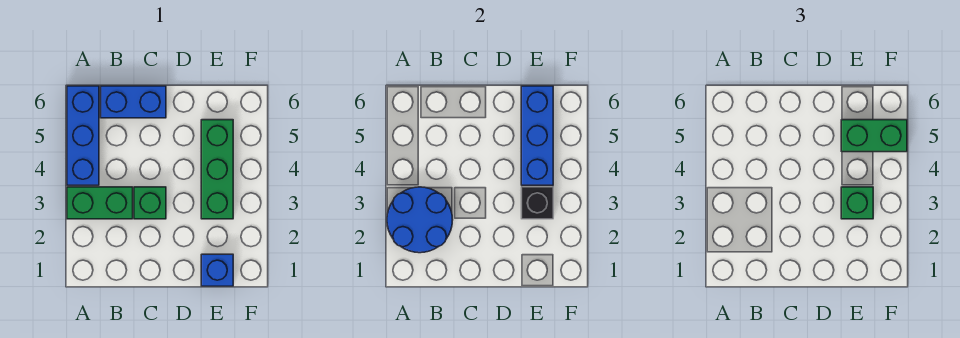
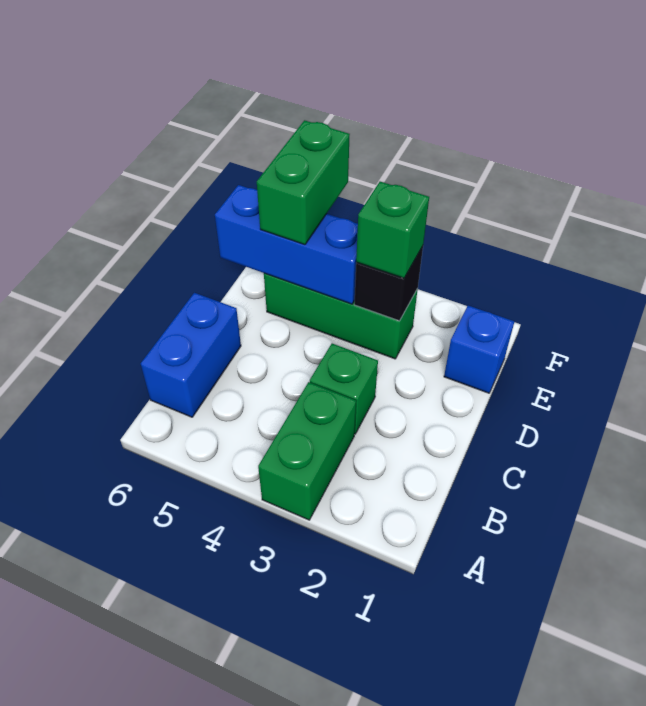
blue 2x2 round brick [387,187,453,253] -> none
blue 1x3 brick [67,86,99,185] -> none

